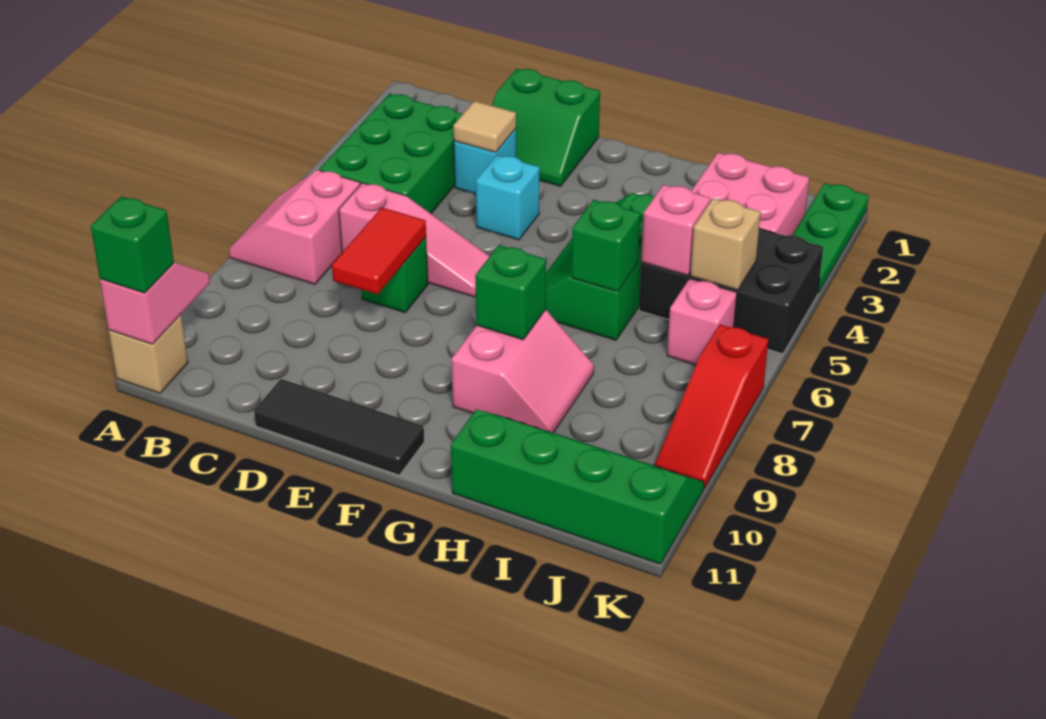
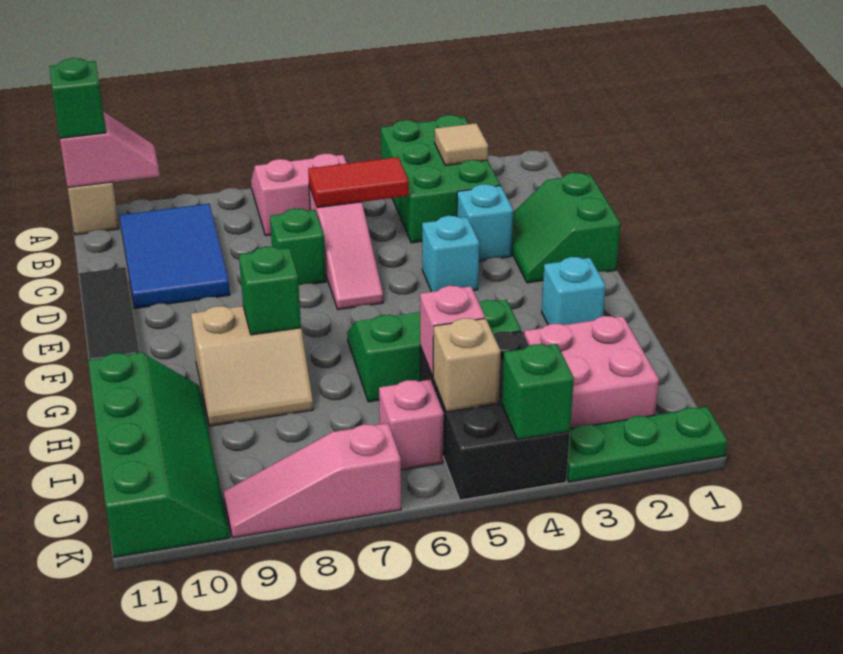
green 2x3 brick [320,94,463,213] -> green 2x3 brick turned to [381,115,500,243]
none -> blue 2x3 tile [120,204,230,308]
tan 1x1 tile [453,101,516,152] -> tan 1x1 tile moved to [435,123,488,166]
red 1x2 tile [332,208,426,294] -> red 1x2 tile moved to [308,157,409,208]
none -> cyan 1x1 brick [542,257,605,325]
pink 2x2 slope [452,310,594,433] -> tan 2x2 slope [191,306,313,426]
green 1x1 brick [572,200,640,292] -> green 1x1 brick moved to [502,344,574,440]
red 1x3 slope [655,325,768,489] -> pink 1x3 slope [224,423,401,538]

